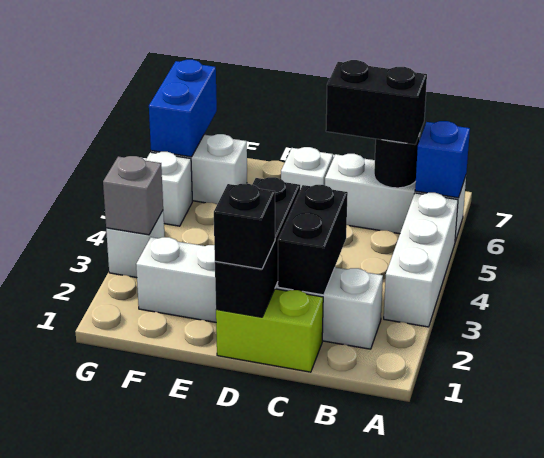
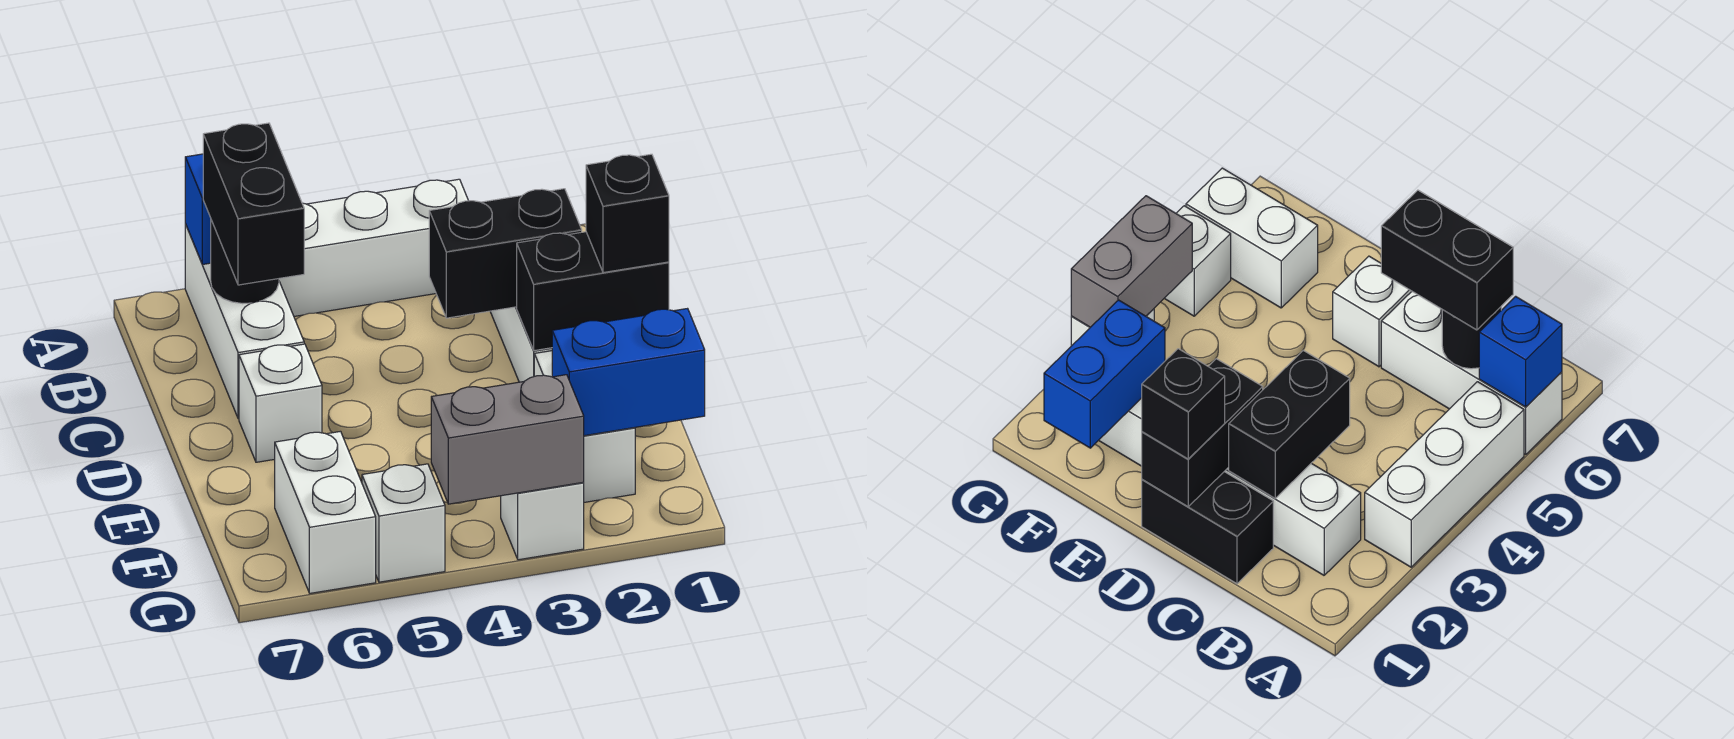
lime 1x2 brick [216,289,323,372] -> black 1x2 brick [1142,472,1273,584]
black 1x3 brick [215,177,300,317] -> black 1x2 brick [517,232,669,351]
grey 1x1 brick [103,156,163,235] -> grey 1x2 brick [431,375,584,504]
blue 1x2 brick [149,60,217,157] -> blue 1x2 brick moved to [552,309,705,436]

